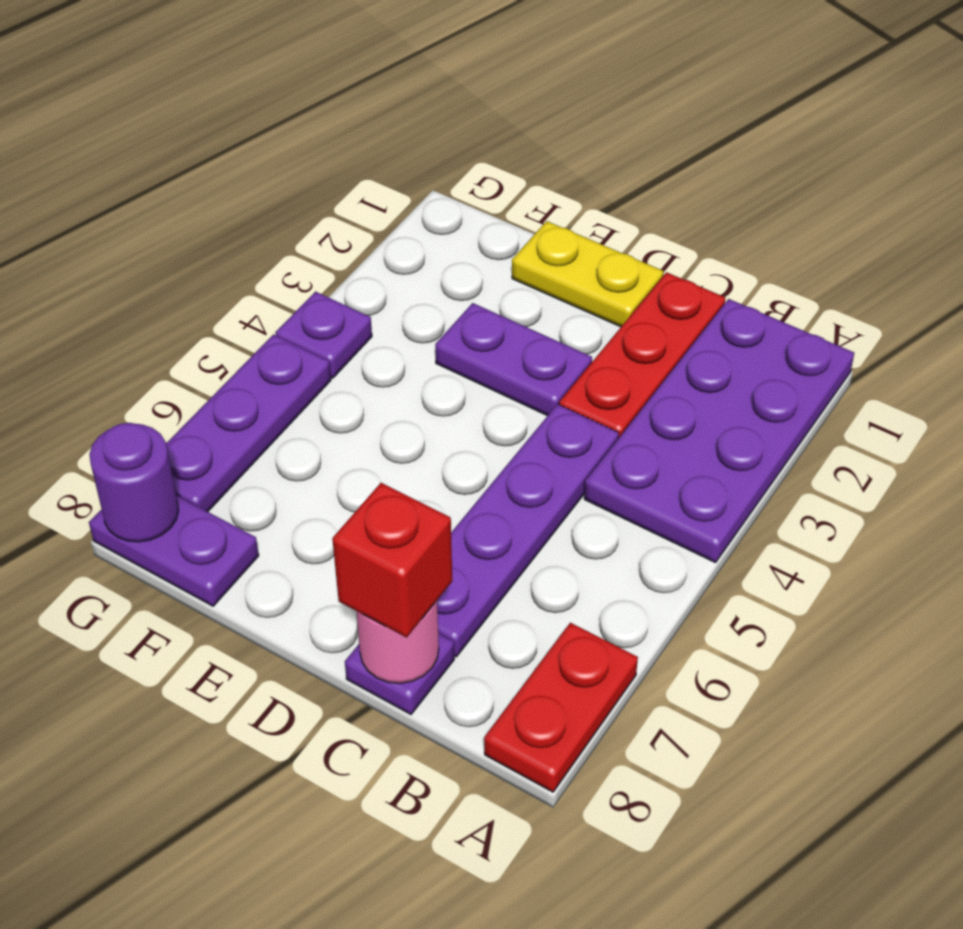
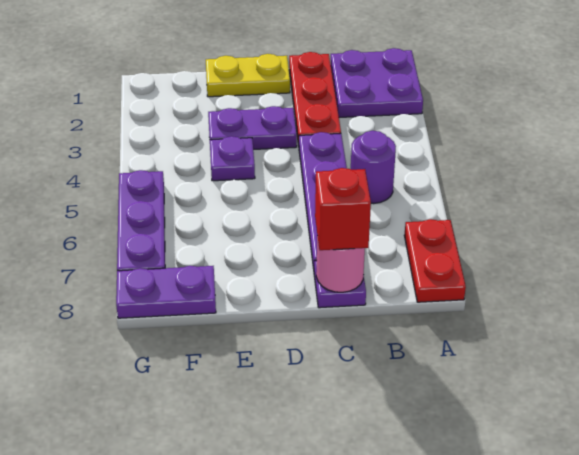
purple 2x4 plate [584,299,854,563] -> purple 2x2 plate [331,48,423,118]
purple 1x1 plate [275,292,372,378] -> purple 1x1 plate moved to [210,136,255,181]
purple 1x1 round brick [89,423,178,542] -> purple 1x1 round brick moved to [351,131,396,204]

